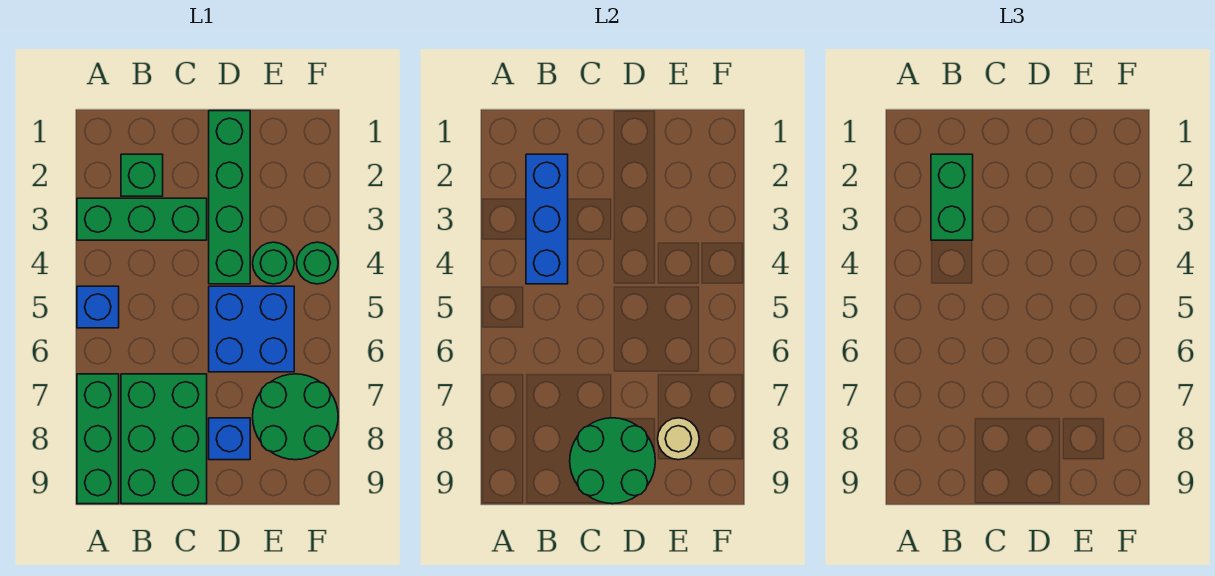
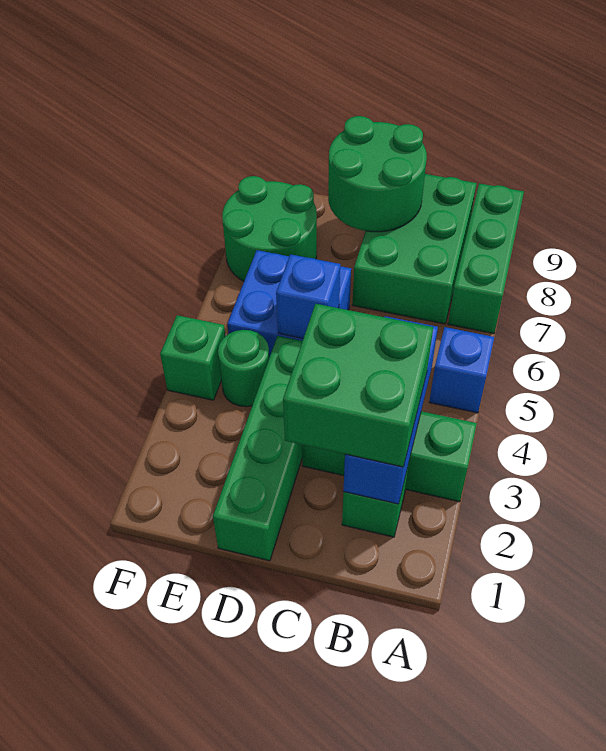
green 1x2 brick [931,154,973,240] -> green 2x2 brick [283,304,433,467]
blue 1x1 brick [209,418,250,460] -> blue 1x1 brick moved to [276,254,340,339]
tan 1x1 round brick [658,418,699,460] -> none
green 1x1 round brick [296,242,338,284] -> green 1x1 brick [160,315,225,400]

